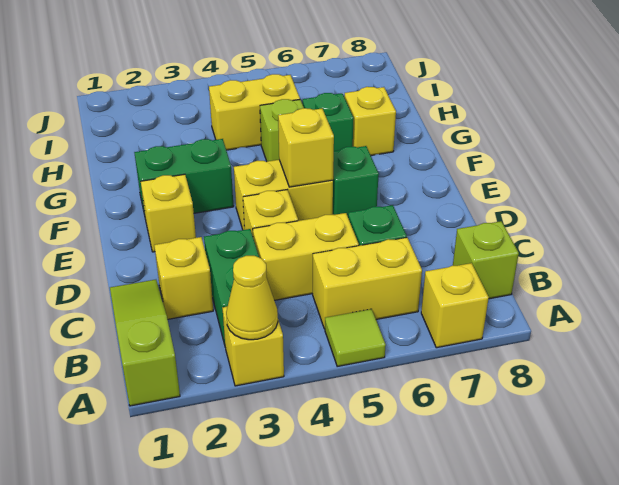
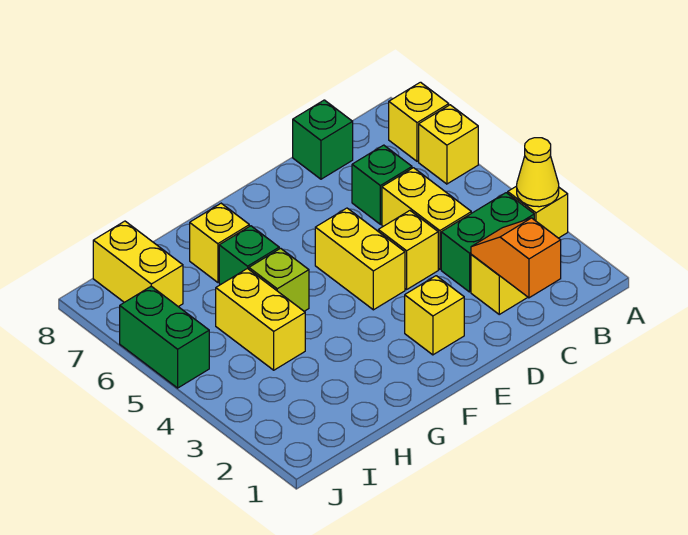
lime 1x3 slope [110,280,180,406] -> none
lime 1x1 tile [325,309,386,366] -> none
yellow 1x2 brick [313,238,422,329] -> yellow 1x2 brick moved to [93,221,183,307]
lime 1x1 brick [453,221,519,299] -> none
none -> orange 1x2 slope [471,218,561,298]
yellow 1x1 brick [278,108,334,187] -> yellow 1x1 brick moved to [419,105,478,184]
green 1x1 brick [333,146,379,216] -> green 1x1 brick moved to [293,100,353,179]
green 1x2 brick [134,139,234,215] -> green 1x2 brick moved to [120,286,209,388]

